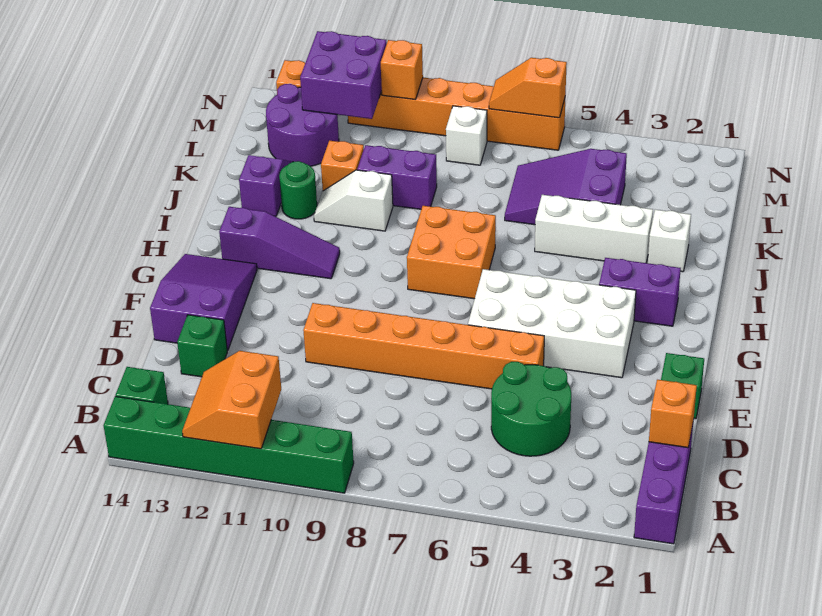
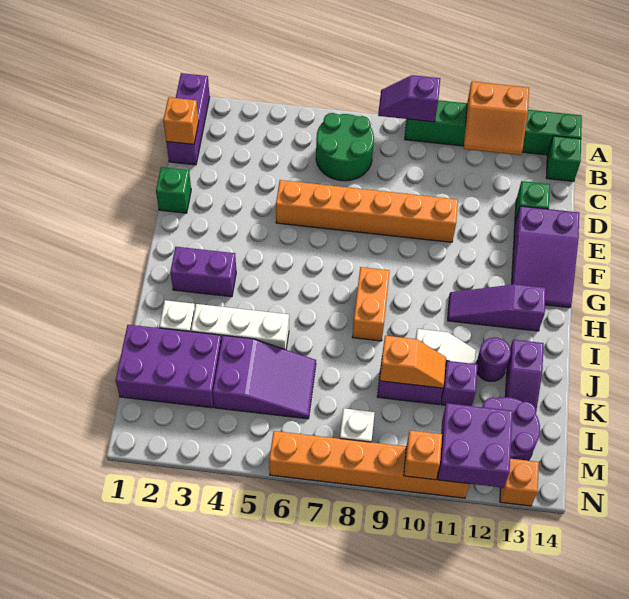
none -> purple 1x2 slope [378,75,440,122]
orange 2x2 slope [182,351,281,449] -> orange 2x2 slope turned to [464,82,529,155]
green 2x2 round brick [491,362,571,456] -> green 2x2 round brick moved to [316,113,374,181]
white 2x4 brick [468,269,636,378] -> none
orange 2x2 brick [407,206,496,299] -> orange 1x2 brick [352,267,390,341]
green 1x1 round brick [279,161,317,219] -> purple 1x1 round brick [476,338,511,381]
none -> purple 2x3 brick [116,325,222,408]
orange 1x1 brick [321,140,364,191] -> purple 1x1 brick [441,361,478,406]
orange 1x2 slope [489,58,567,118] -> orange 1x2 slope moved to [380,336,446,388]

